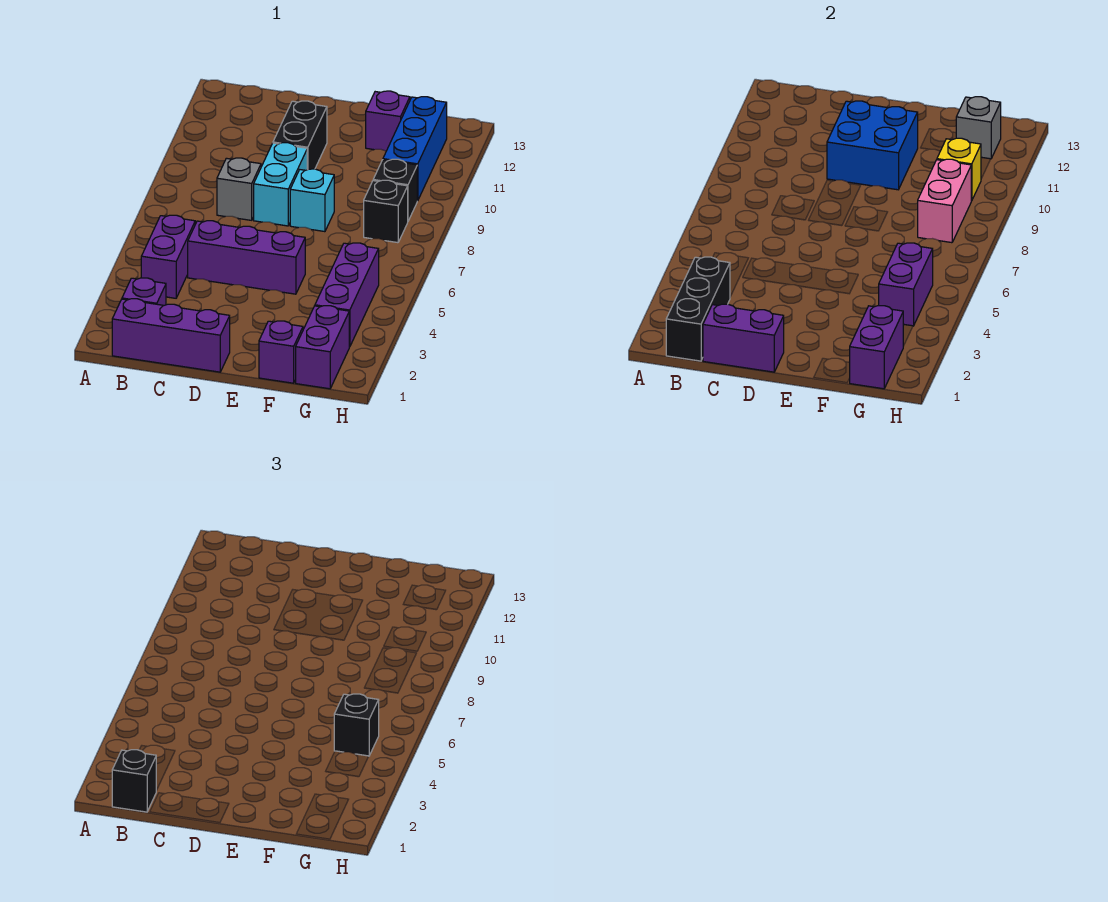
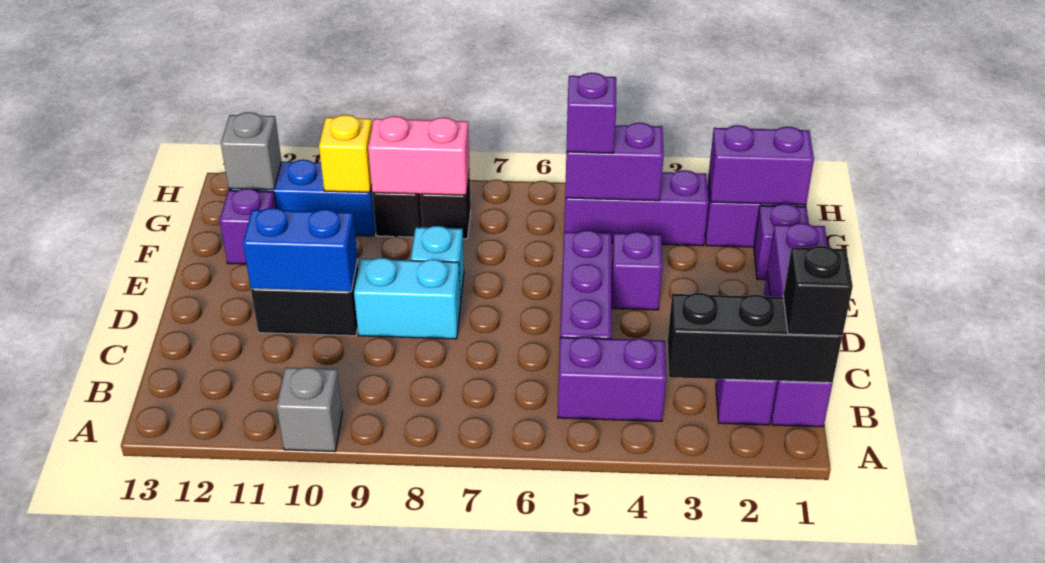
grey 1x1 brick [217,158,261,220] -> grey 1x1 brick moved to [277,367,342,452]
blue 2x2 brick [827,101,918,190] -> blue 1x2 brick [243,208,358,292]
none -> purple 1x1 brick [611,232,662,310]
black 1x1 brick [334,694,379,756] -> purple 1x1 brick [566,73,616,153]

